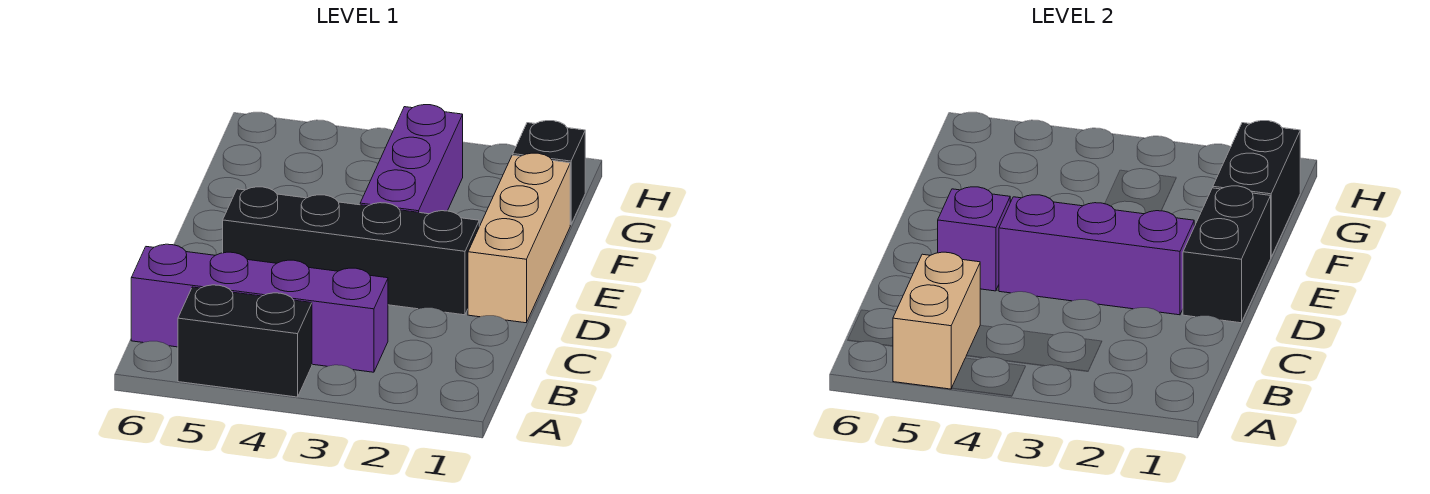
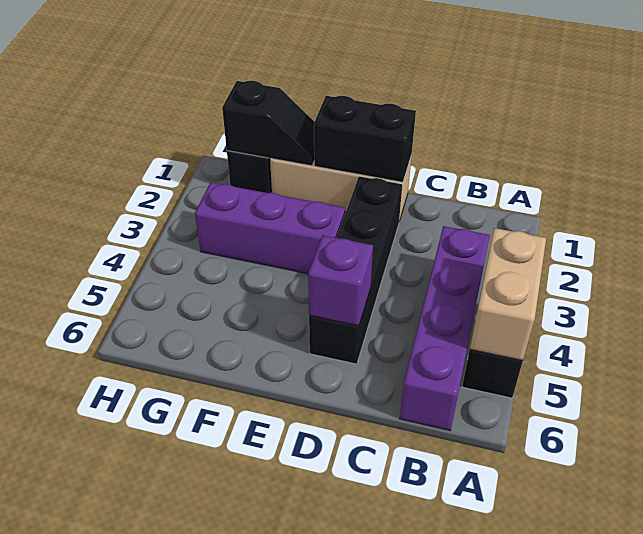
tan 1x2 brick [893,252,980,389] -> tan 1x2 brick turned to [470,228,546,360]
purple 1x3 brick [999,195,1194,315] -> none
black 1x2 brick [1213,121,1300,257] -> black 1x2 slope [222,81,314,166]

